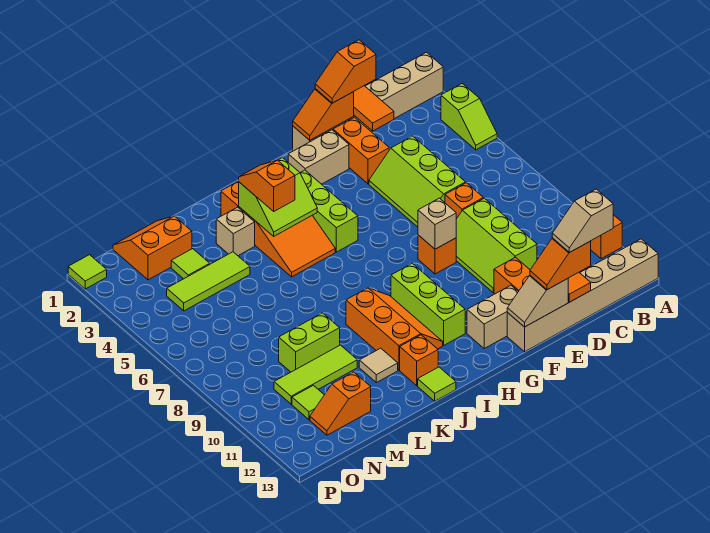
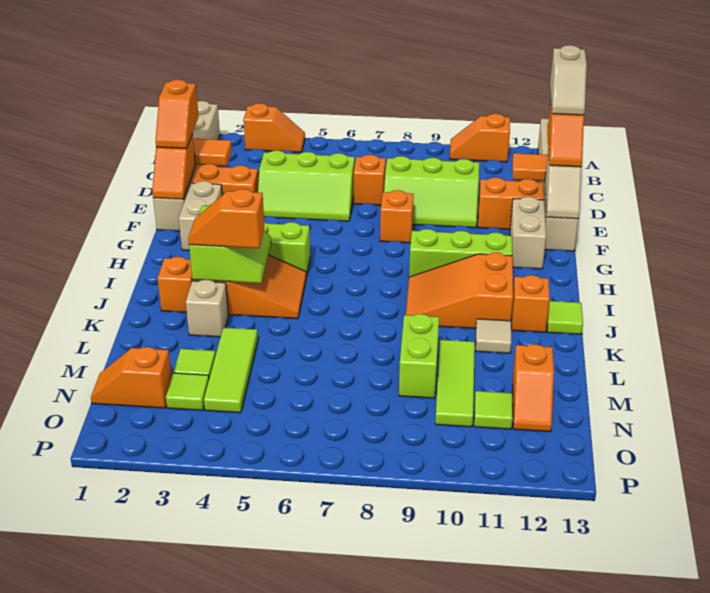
lime 1x2 slope [441,84,497,150] -> orange 1x2 slope [243,103,305,152]
tan 1x1 brick [418,198,456,249] -> none
orange 2x3 slope [346,288,443,370] -> orange 2x3 slope turned to [406,252,513,329]
orange 2x2 slope [113,216,192,280] -> orange 1x2 slope [91,347,172,408]
lime 1x1 tile [68,255,107,289] -> lime 1x1 tile moved to [166,373,209,410]

